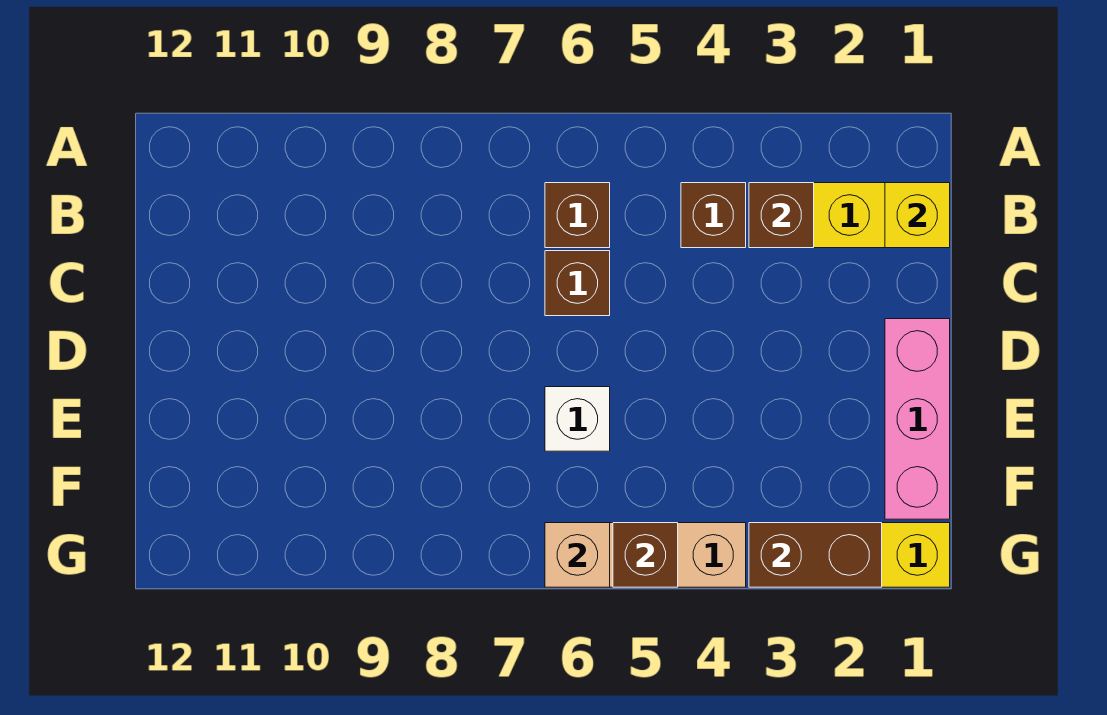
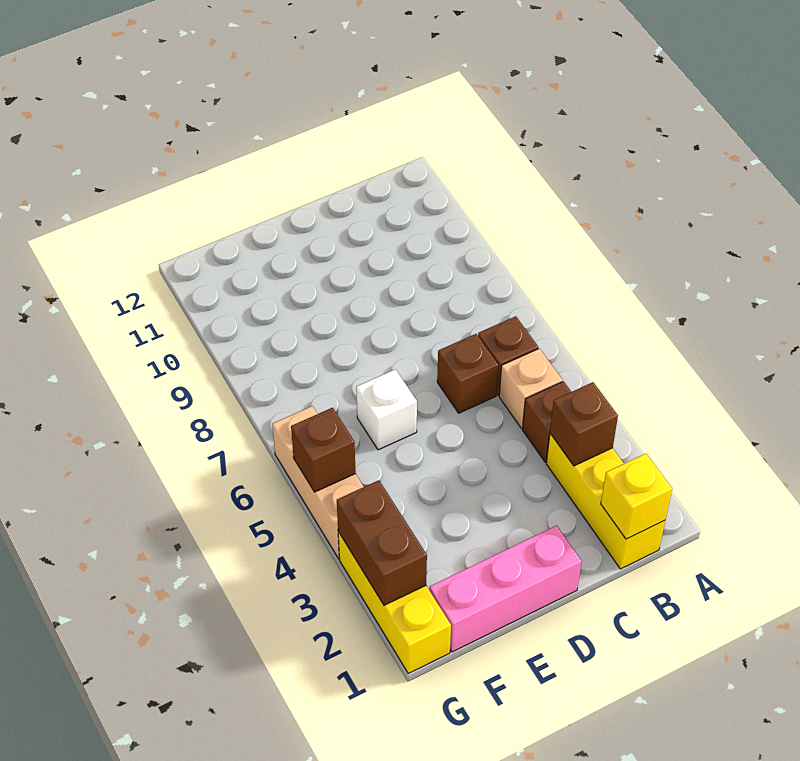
tan 1x1 brick [545,523,610,587] -> tan 1x1 brick moved to [499,348,562,428]

